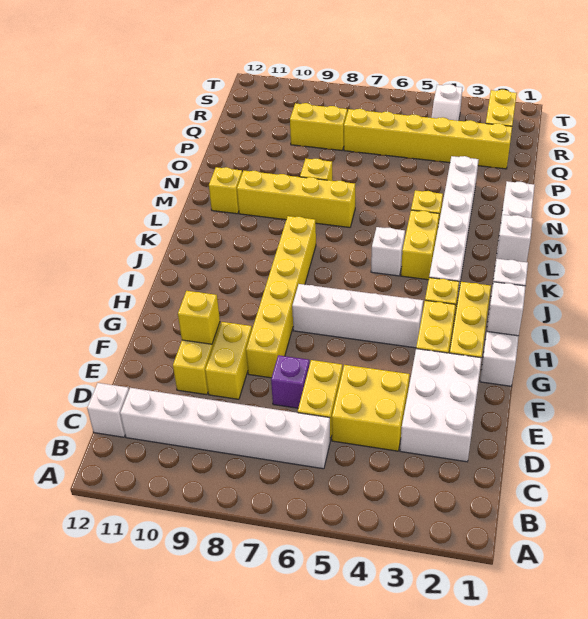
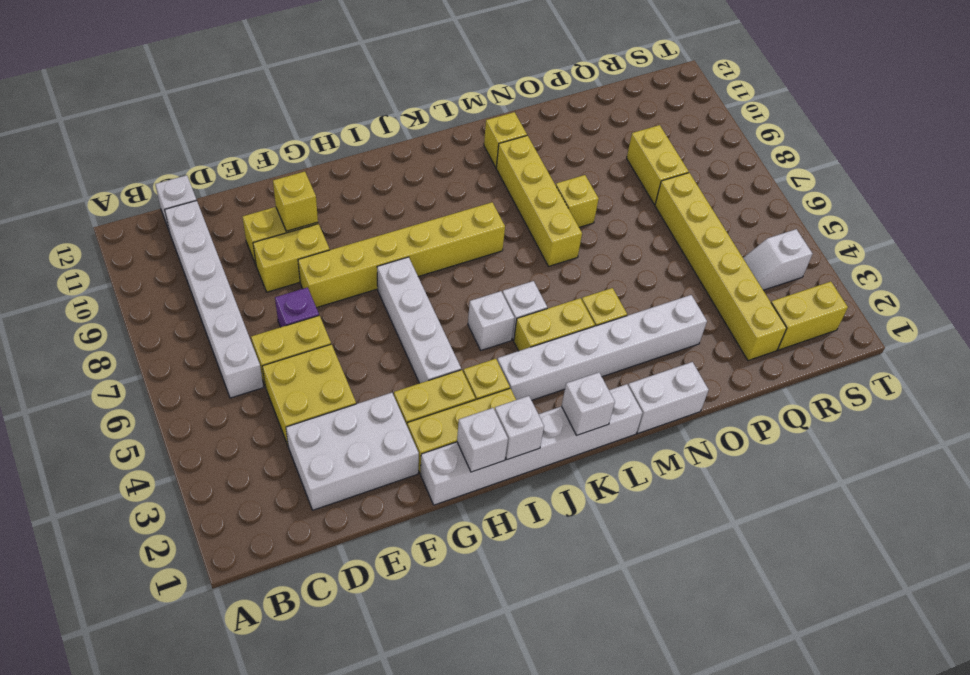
none -> white 1x1 brick [468,291,514,350]

